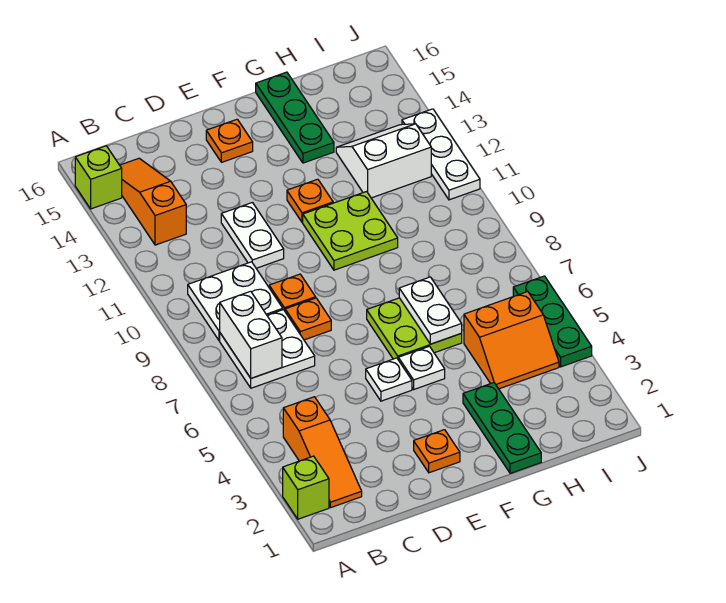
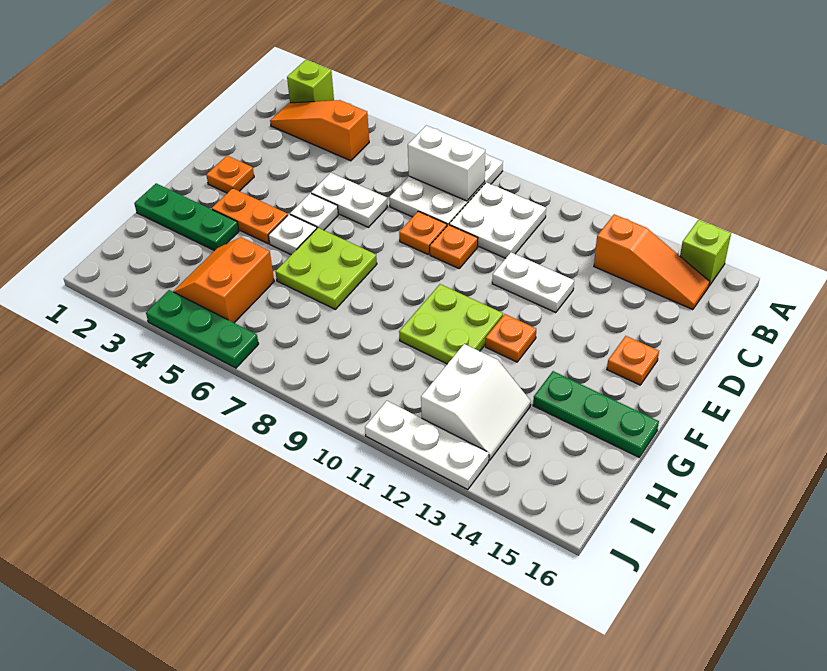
white 2x2 plate [220,310,315,388] -> white 2x3 plate [389,153,503,226]
none -> orange 1x2 plate [212,188,288,244]
white 1x2 plate [399,277,462,344] -> white 1x2 plate moved to [311,173,387,227]

